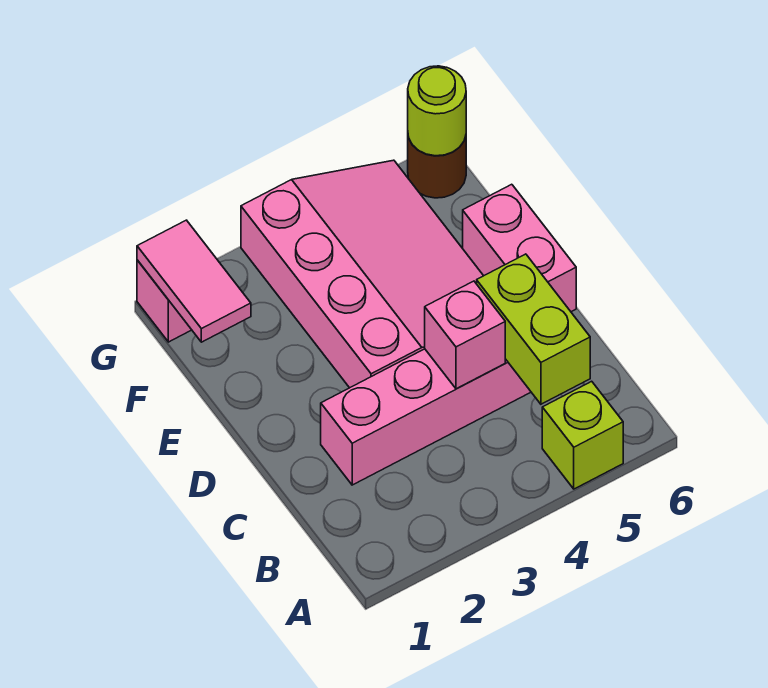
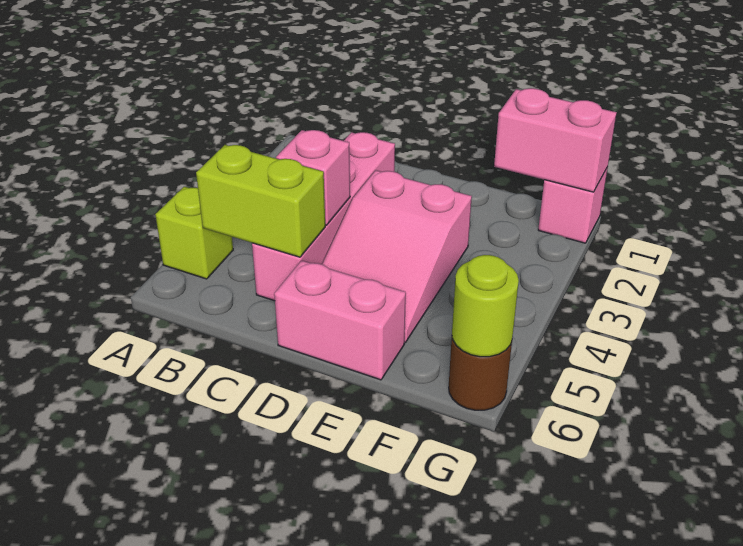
pink 3x4 slope [241,160,483,388] -> pink 2x3 slope [322,170,472,342]
pink 1x2 tile [137,220,251,342] -> pink 1x2 brick [494,88,617,192]

